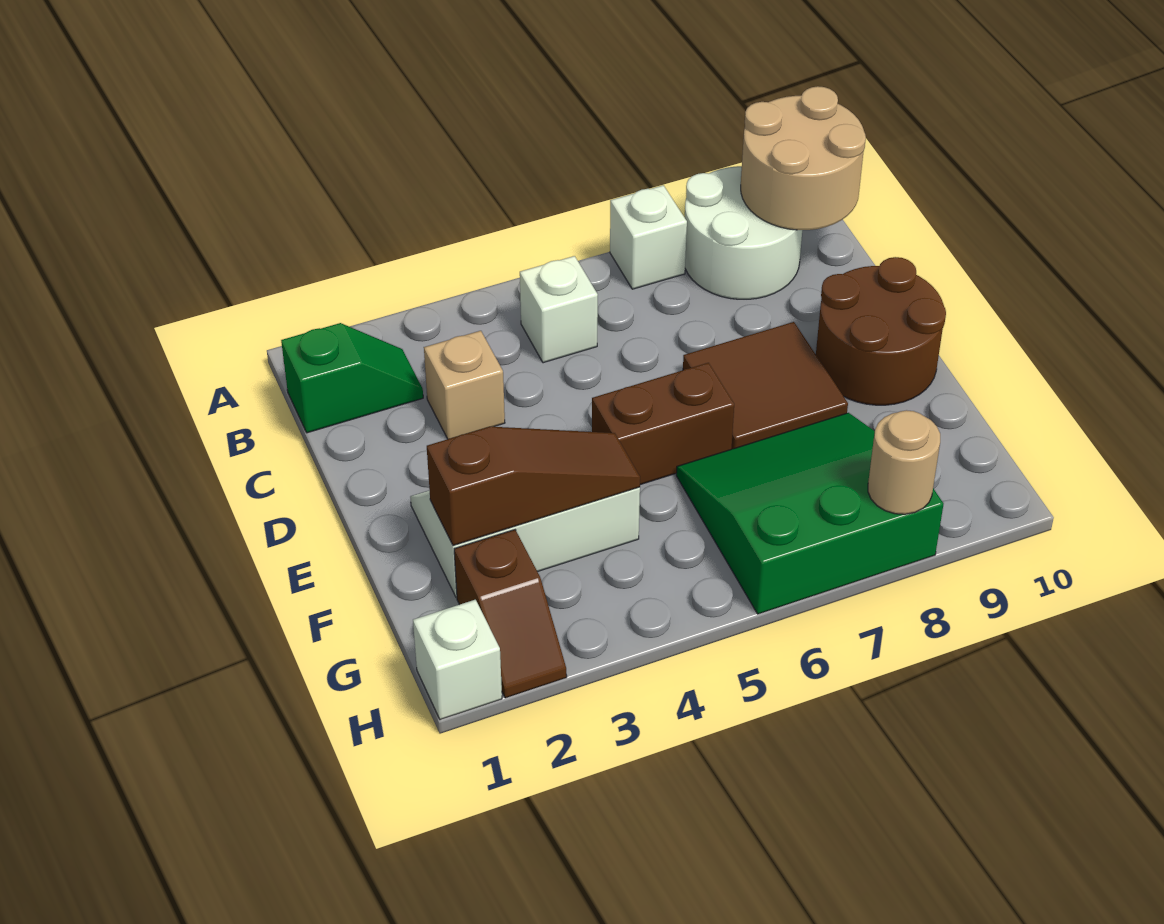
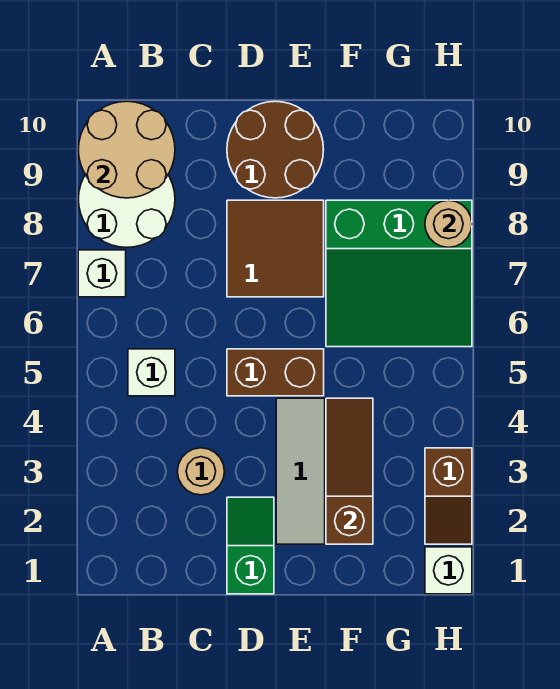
green 1x2 slope [281,323,423,433] -> green 1x2 slope moved to [227,497,274,594]
tan 1x1 brick [424,331,505,439] -> tan 1x1 round brick [177,448,225,495]
brown 1x2 brick [592,363,734,485] -> brown 1x2 brick turned to [227,349,324,396]
green 3x3 slope [676,413,943,614] -> green 3x3 slope turned to [326,200,472,347]
brown 1x2 slope [454,530,567,698] -> brown 1x2 slope turned to [425,448,472,544]

